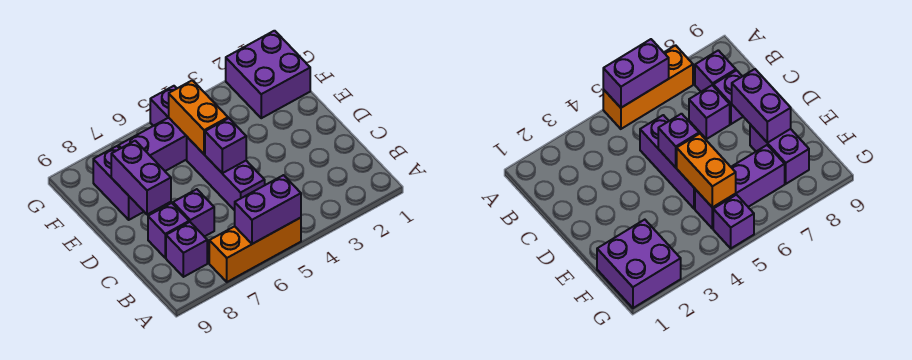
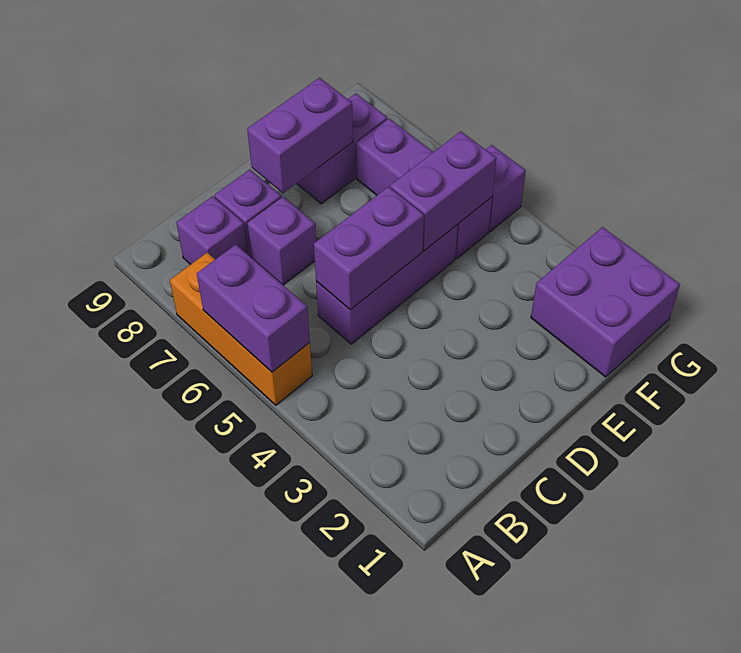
purple 1x1 brick [205,118,246,173] -> purple 1x2 brick [314,187,424,310]
orange 1x2 brick [169,80,228,154] -> purple 1x2 brick [390,132,496,251]

